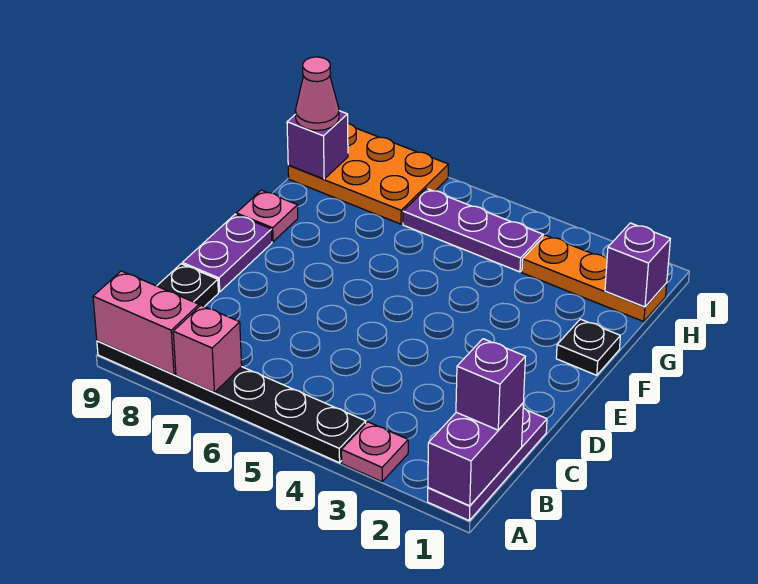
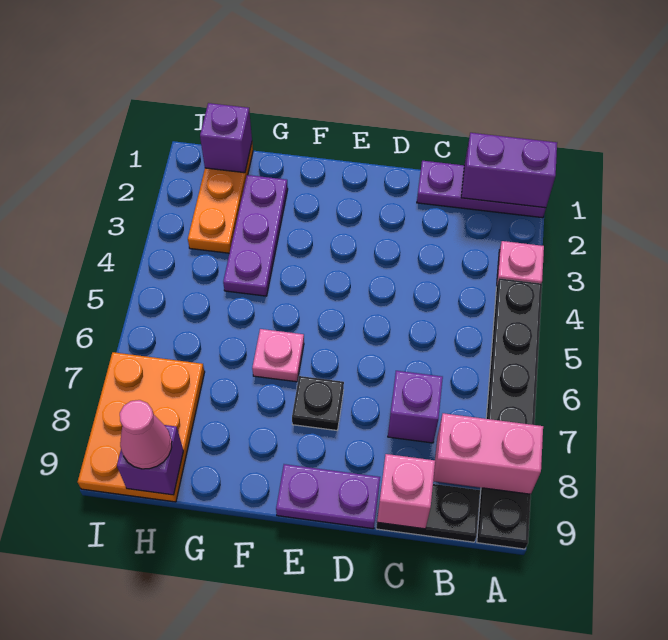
pink 1x1 brick [173,305,242,392] -> pink 1x1 brick moved to [377,454,435,529]
pink 1x2 brick [93,271,199,374] -> pink 1x2 brick turned to [433,413,543,494]
purple 1x1 brick [456,339,525,430] -> purple 1x1 brick moved to [388,371,443,443]
black 1x1 plate [556,319,620,375] -> black 1x1 plate moved to [292,376,344,430]
pink 1x1 plate [236,190,298,242] -> pink 1x1 plate moved to [252,329,304,382]
purple 1x3 plate [403,189,543,272] -> purple 1x3 plate moved to [223,175,288,296]

